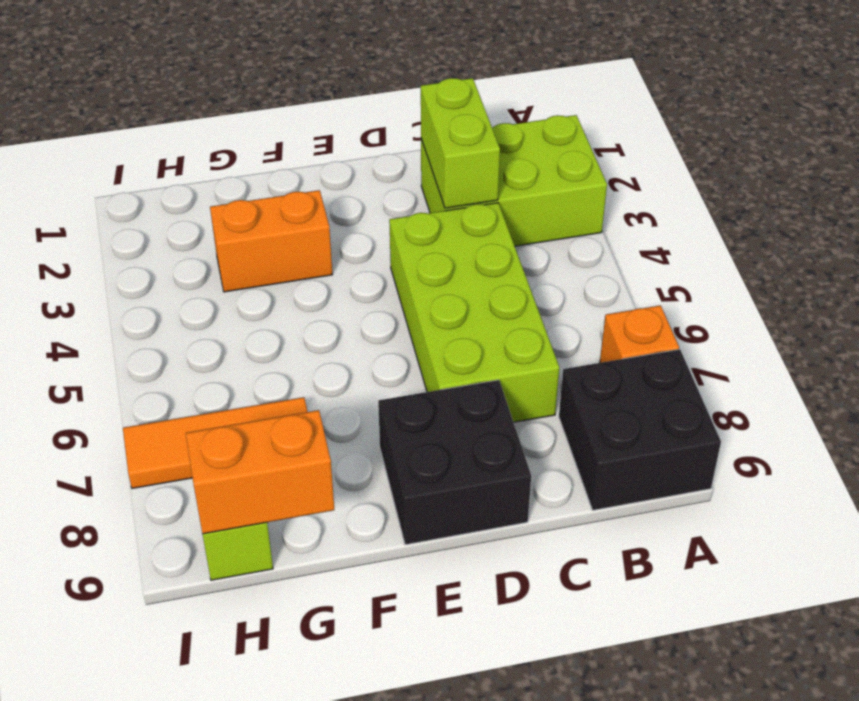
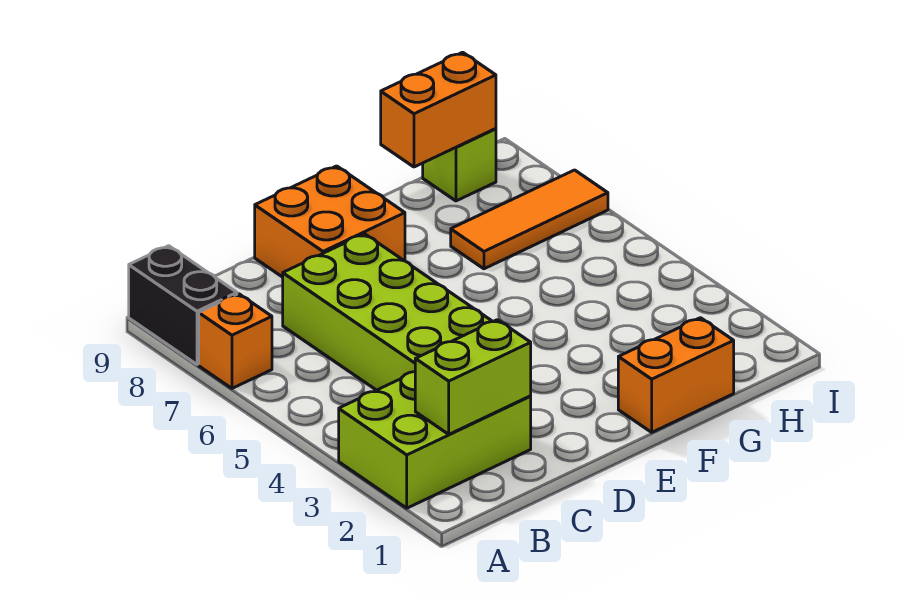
black 2x2 brick [559,349,721,510] -> black 1x2 brick [129,246,237,364]
lime 1x2 brick [421,78,500,208] -> lime 1x2 brick turned to [415,320,531,434]
black 2x2 brick [378,380,531,545] -> orange 2x2 brick [255,166,405,277]
orange 1x2 brick [210,190,333,292] -> orange 1x2 brick moved to [618,318,734,432]

